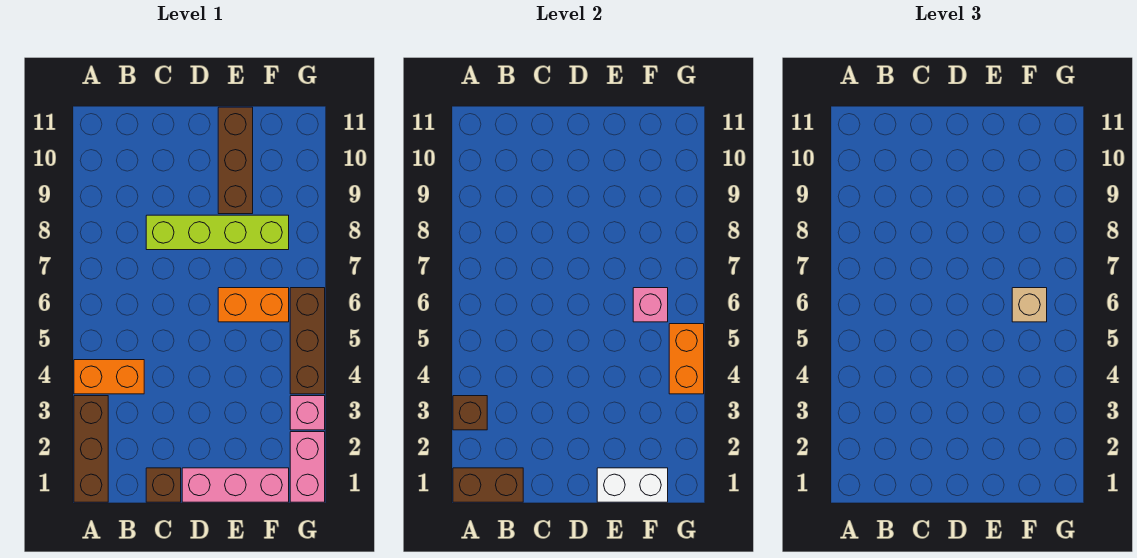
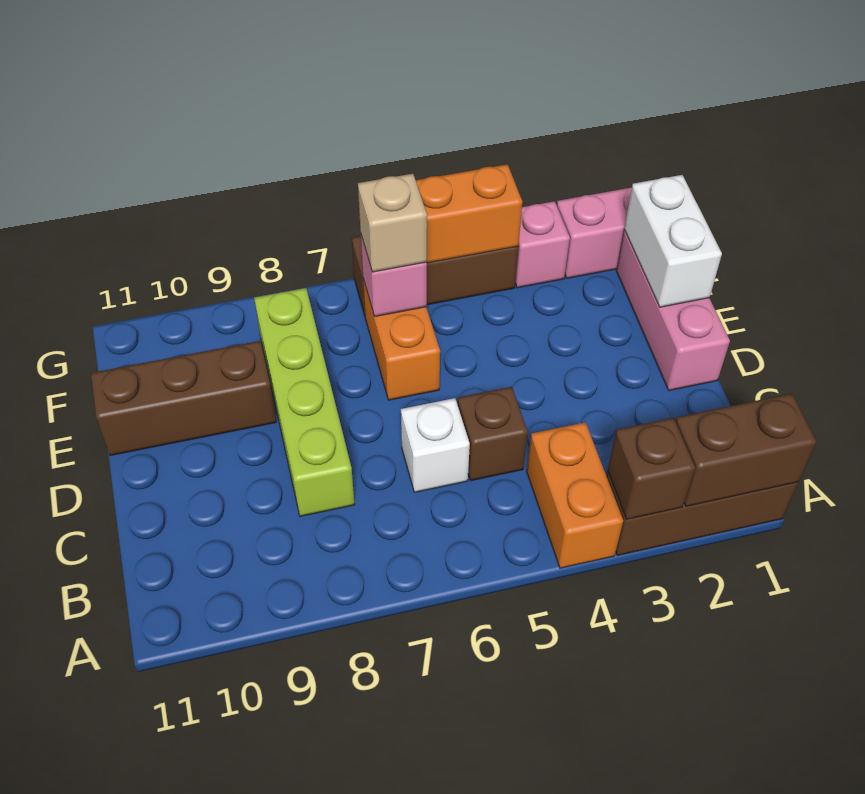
brown 1x2 brick [453,468,523,502] -> brown 1x2 brick turned to [676,393,817,507]
brown 1x1 brick [146,468,181,502] -> brown 1x1 brick moved to [458,387,528,481]
none -> white 1x1 brick [401,398,470,492]

